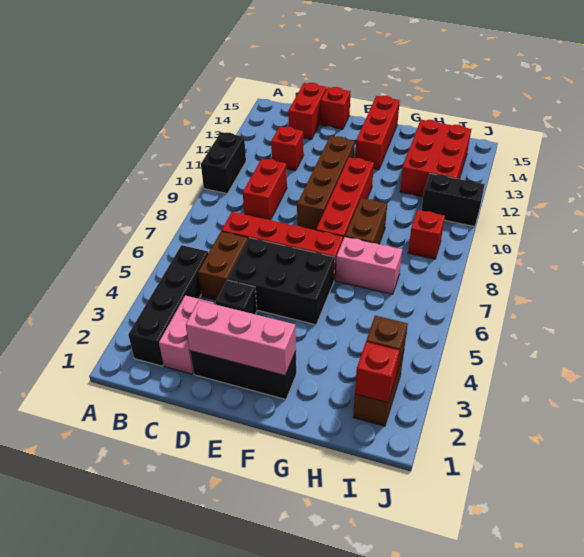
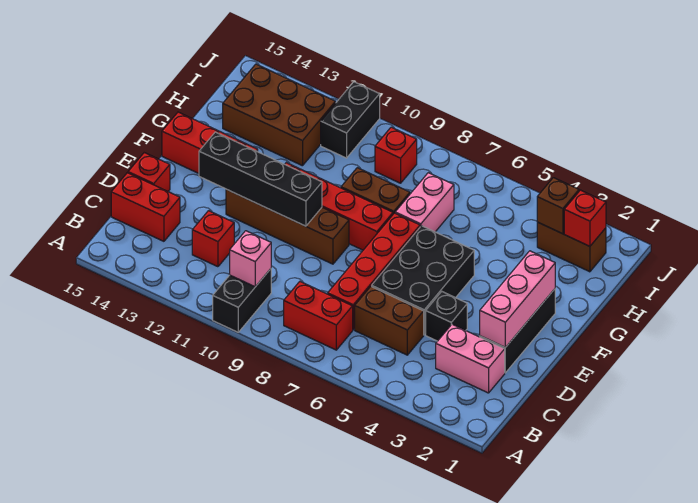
black 1x2 brick [201,132,246,194] -> black 1x2 brick turned to [213,269,271,332]
black 1x4 brick [128,245,208,366] -> black 1x4 brick moved to [199,132,322,226]
none -> pink 1x1 brick [230,231,271,287]
red 1x2 brick [243,158,287,220] -> red 1x2 brick moved to [284,282,353,350]
red 2x3 brick [400,120,471,197] -> brown 2x3 brick [223,64,336,166]

